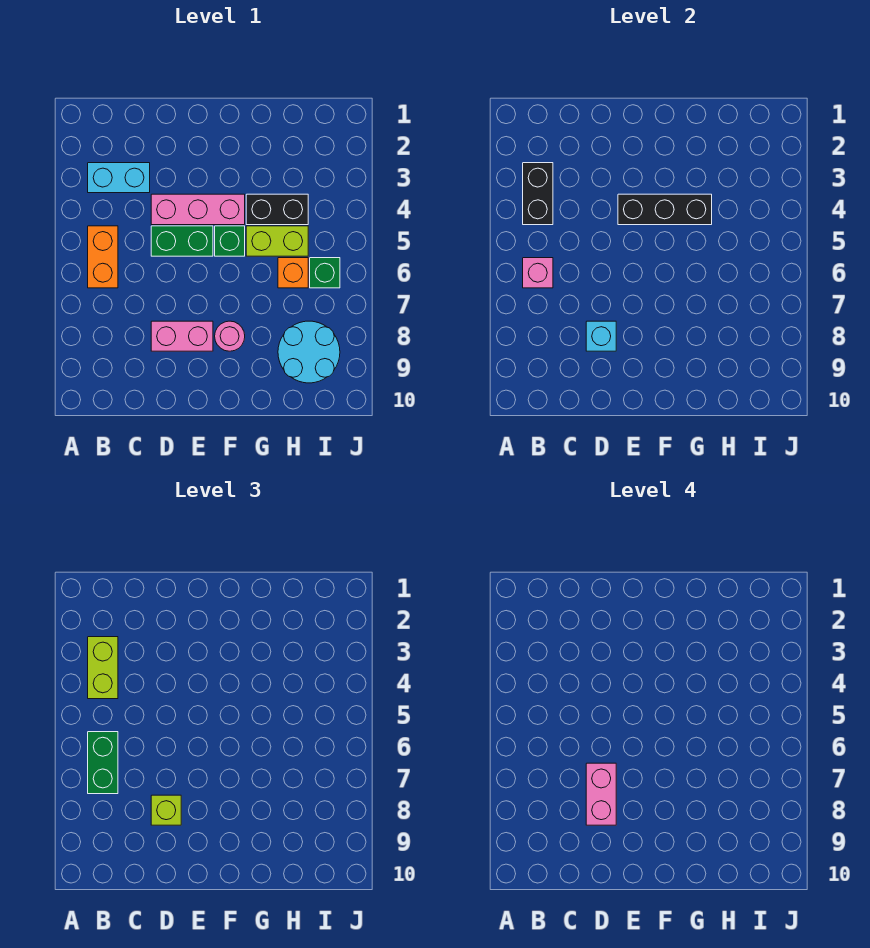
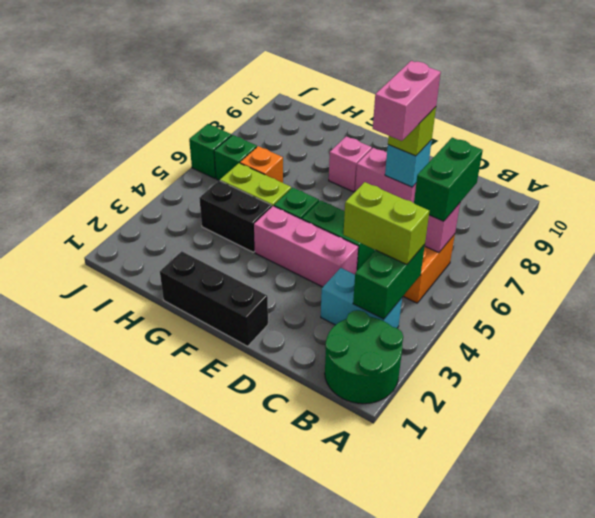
none -> green 2x2 round brick [325,310,403,404]
black 1x2 brick [523,163,553,225] -> green 1x2 brick [353,244,425,319]
lime 1x2 brick [88,637,118,699] -> lime 1x2 brick turned to [343,182,429,265]
black 1x3 brick [618,194,712,225] -> black 1x3 brick moved to [160,251,268,346]
pink 1x1 round brick [215,321,245,351] -> pink 1x1 brick [329,136,372,192]
cyan 2x2 round brick [278,321,340,383] -> none
none -> green 1x1 brick [189,124,232,178]

